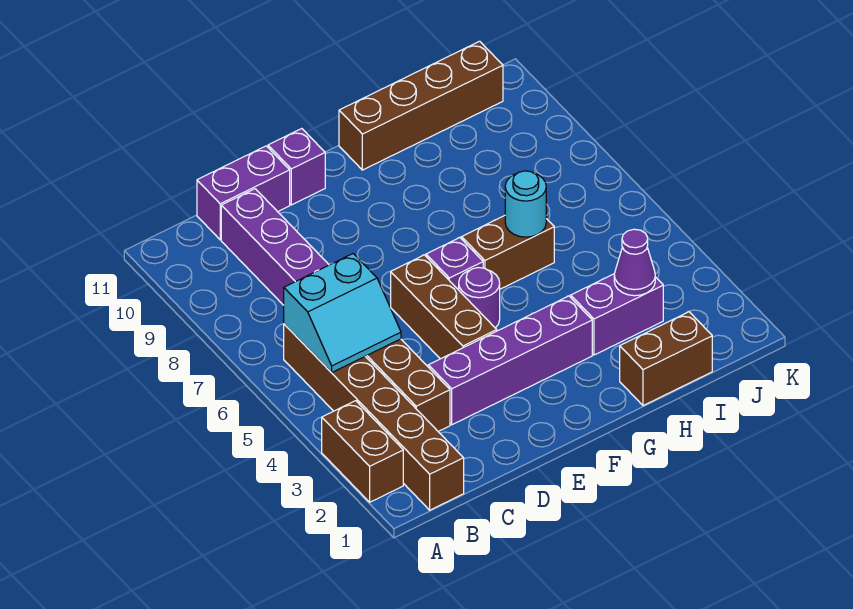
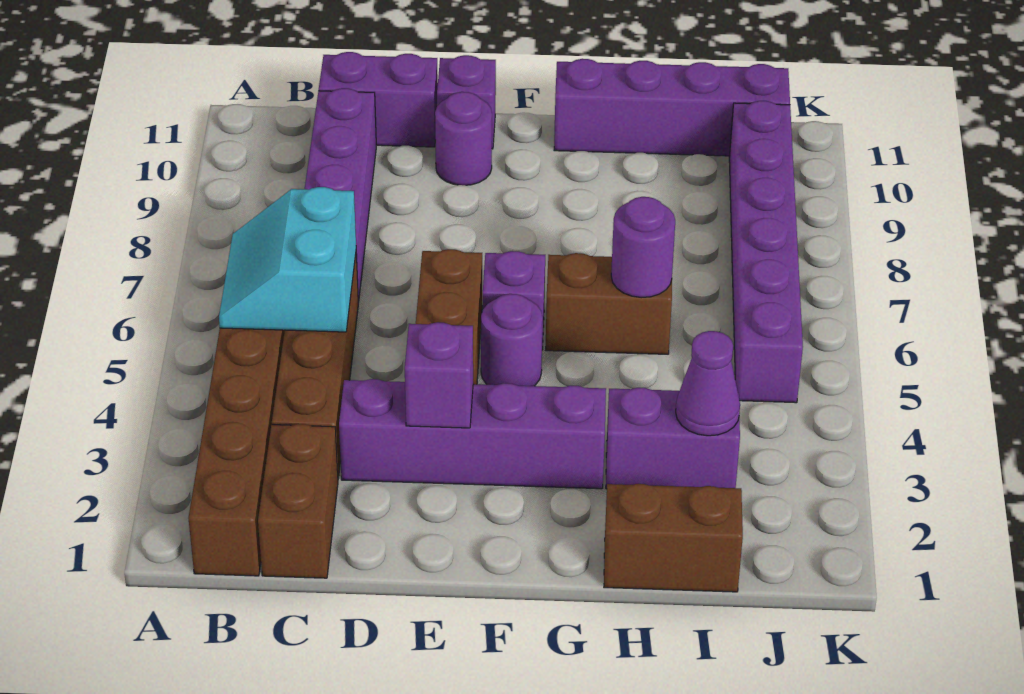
brown 1x2 brick [322,401,403,502] -> brown 1x2 brick moved to [258,424,338,578]
cyan 2x2 slope [284,254,401,373] -> cyan 2x2 slope turned to [219,187,356,332]
none -> purple 1x1 brick [405,322,473,428]
none -> purple 1x1 round brick [435,92,492,185]
brown 1x4 brick [339,41,503,170] -> purple 1x4 brick [554,59,790,156]
cyan 1x1 round brick [505,171,546,237] -> purple 1x1 round brick [611,197,675,298]
none -> purple 1x6 brick [729,101,803,403]

